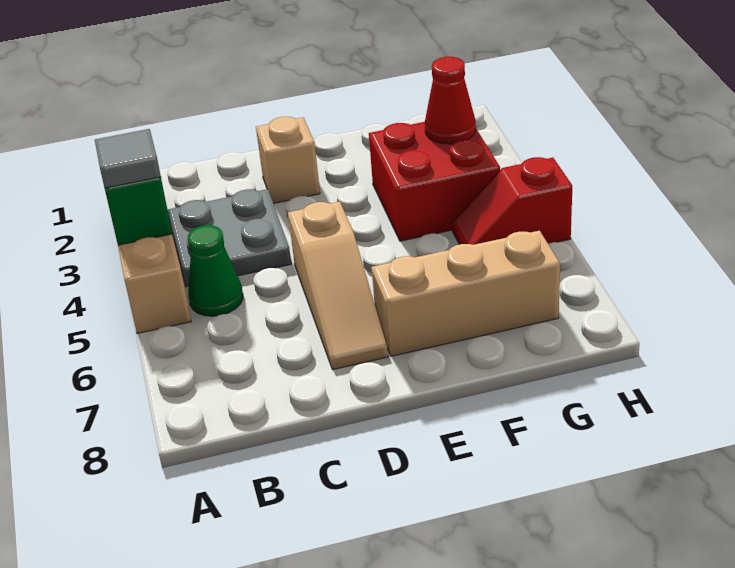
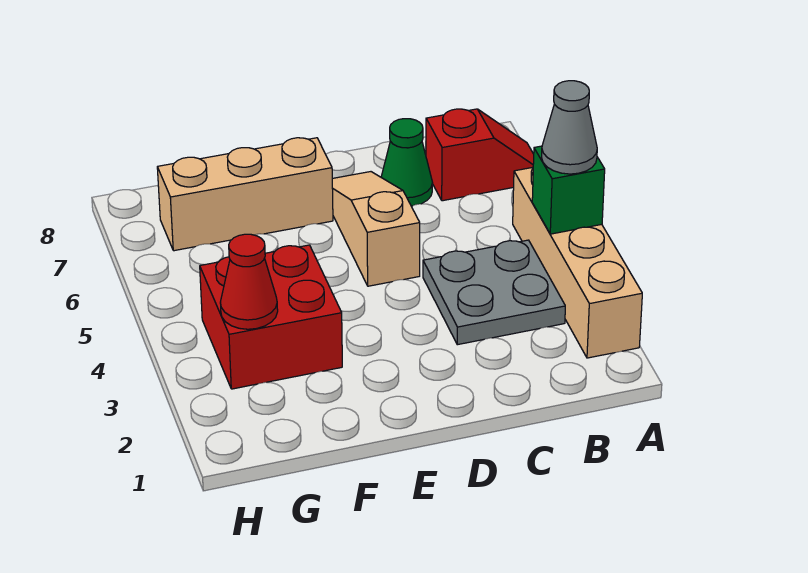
grey 1x1 tile [95,129,161,188] -> grey 1x1 cone [542,81,597,174]
green 1x1 cone [188,225,243,316] -> green 1x1 cone moved to [381,119,432,206]
tan 1x1 brick [256,117,320,203] -> none
red 1x2 slope [452,157,572,245] -> red 1x2 slope moved to [426,109,534,201]

